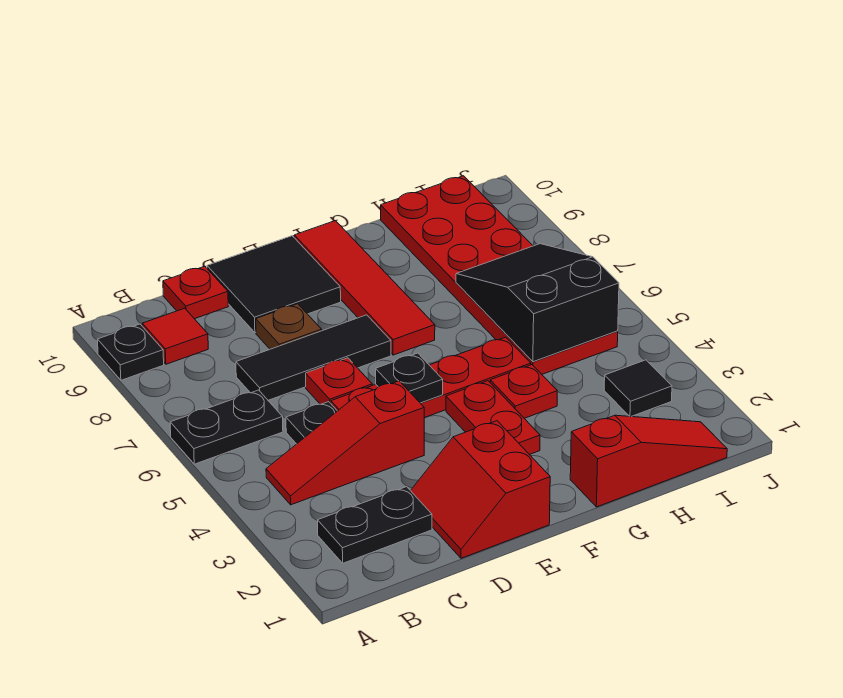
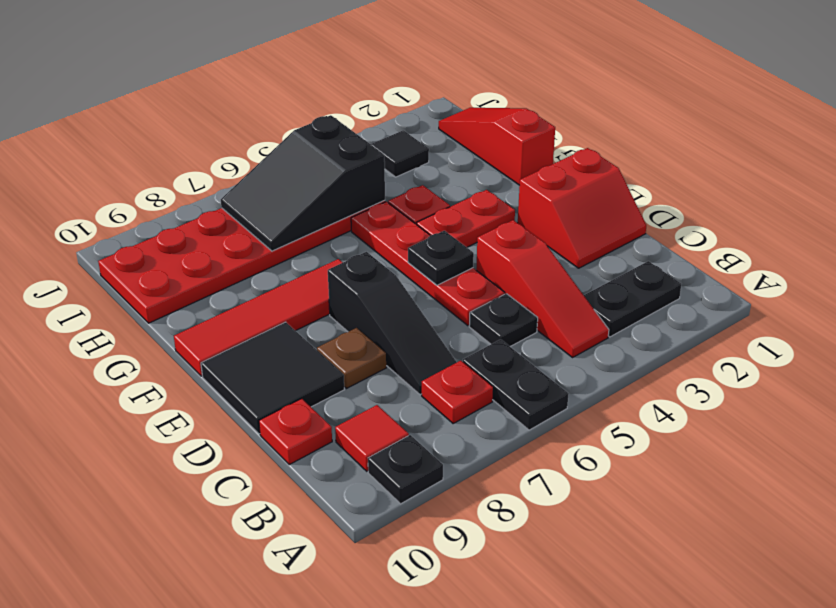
black 1x2 plate [318,487,432,563] -> black 1x2 plate turned to [584,261,681,337]
black 1x3 tile [236,315,391,400] -> black 1x3 slope [328,252,457,395]
red 1x1 plate [306,358,372,404] -> red 1x1 plate moved to [422,361,493,423]

